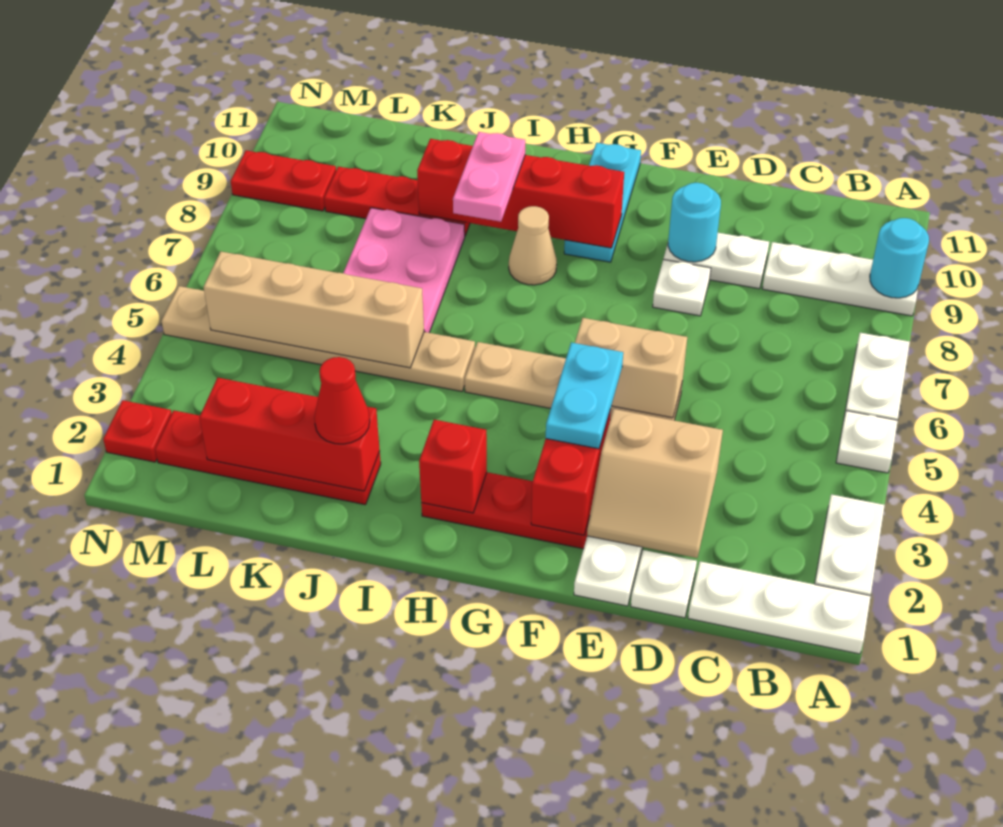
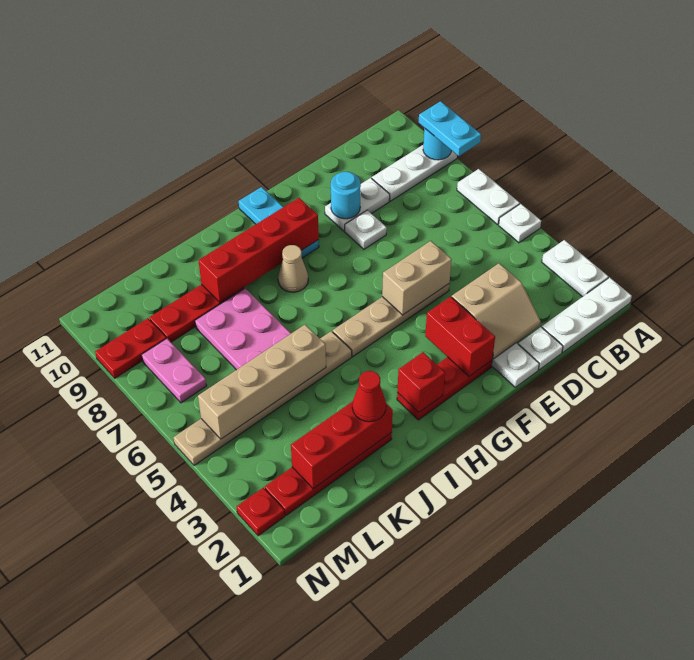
cyan 1x2 plate [546,342,623,449] -> cyan 1x2 plate moved to [419,101,481,156]
pink 1x2 plate [453,132,525,222] -> pink 1x2 plate moved to [142,339,207,403]

